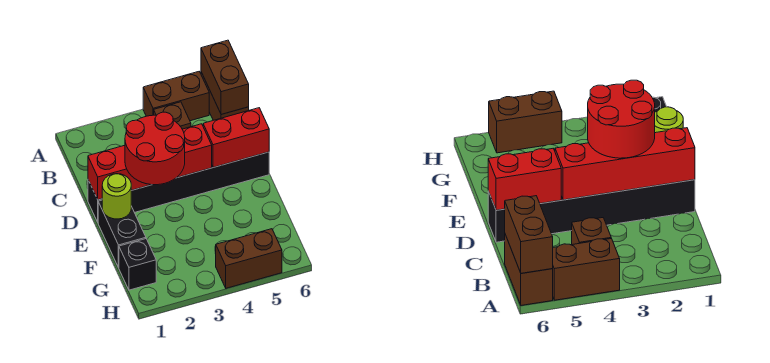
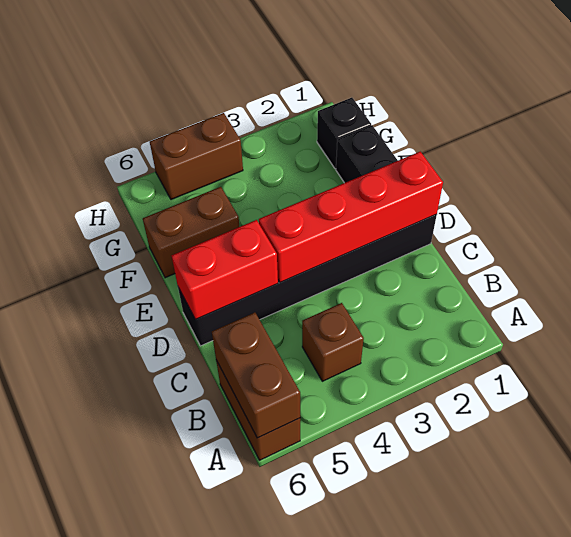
brown 1x2 brick [143,72,209,121] -> brown 1x2 brick moved to [143,187,239,278]
red 2x2 round brick [125,112,185,185] -> none
lime 1x1 round brick [102,174,132,219] -> none

